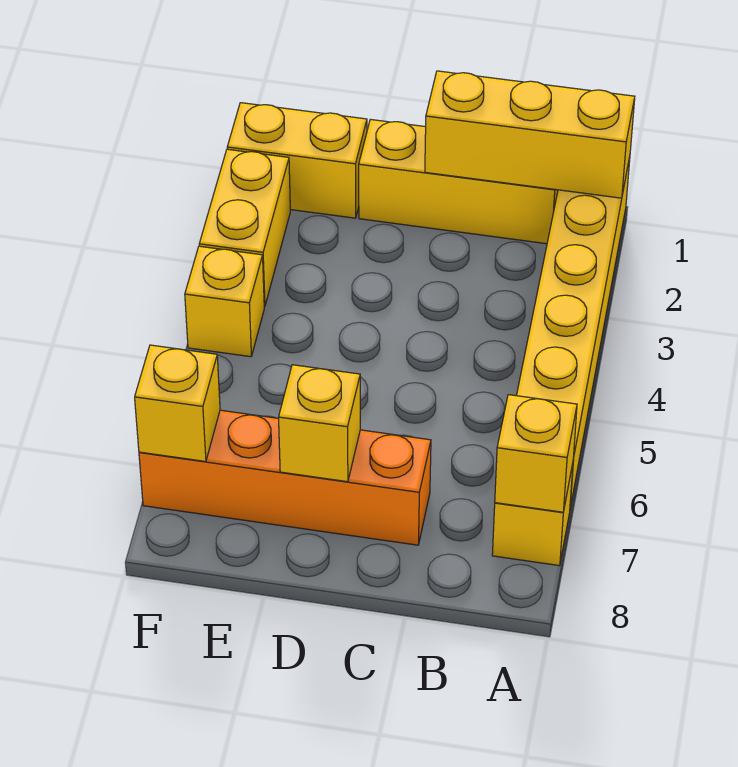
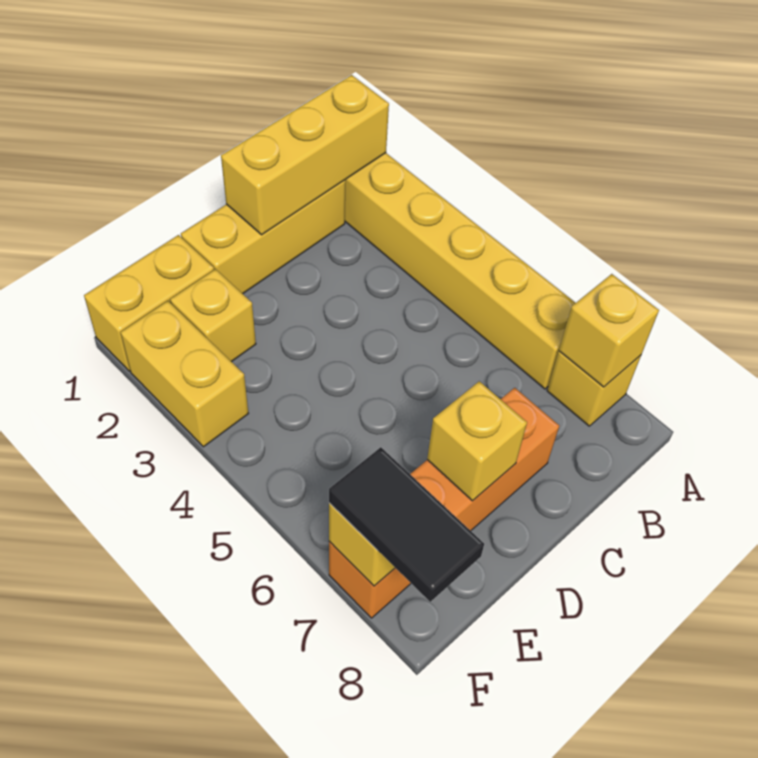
yellow 1x1 brick [185,246,264,357] -> yellow 1x1 brick moved to [170,269,256,362]
none -> black 1x2 tile [329,447,484,602]

